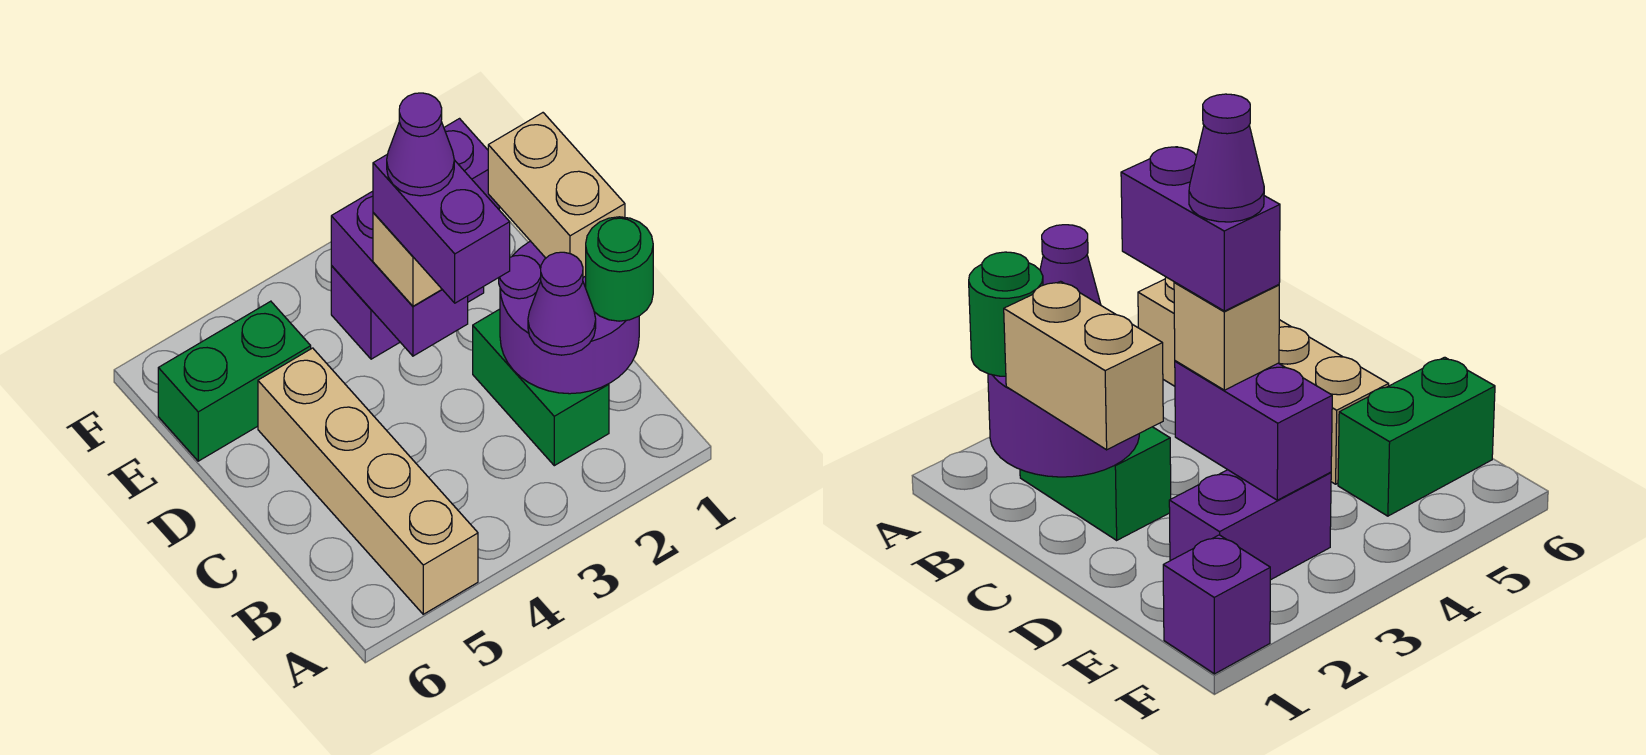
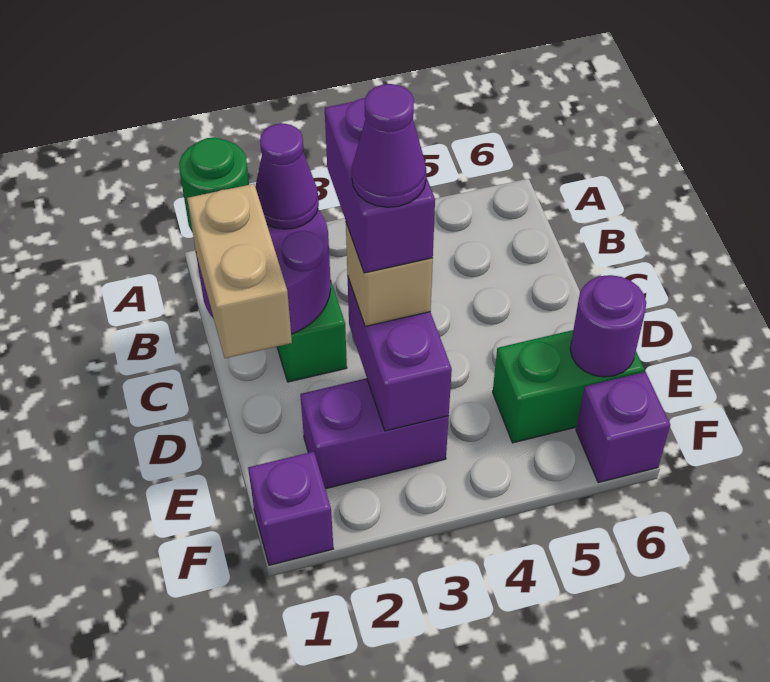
tan 1x4 brick [258,348,478,614] -> none
none -> purple 1x1 round brick [570,275,646,377]
none -> purple 1x1 brick [576,372,670,483]

